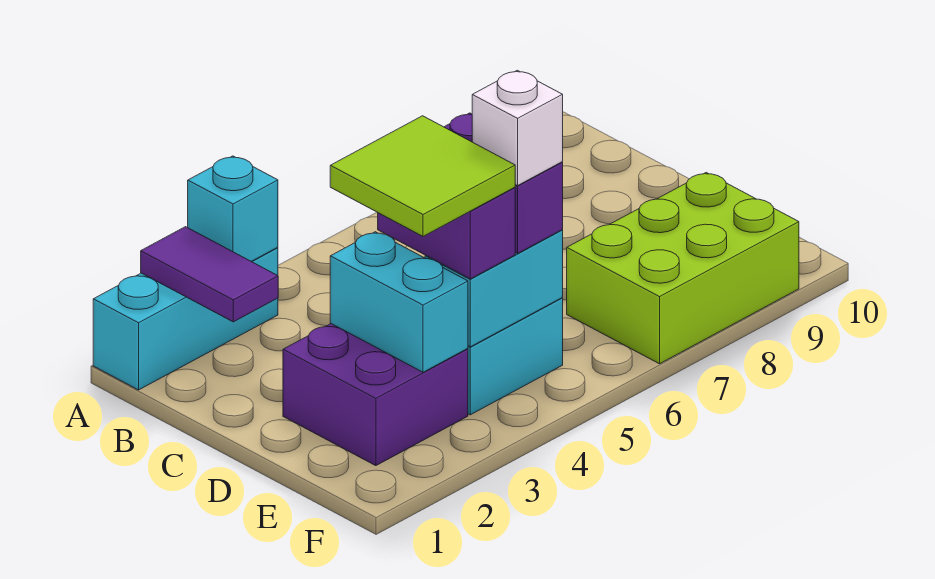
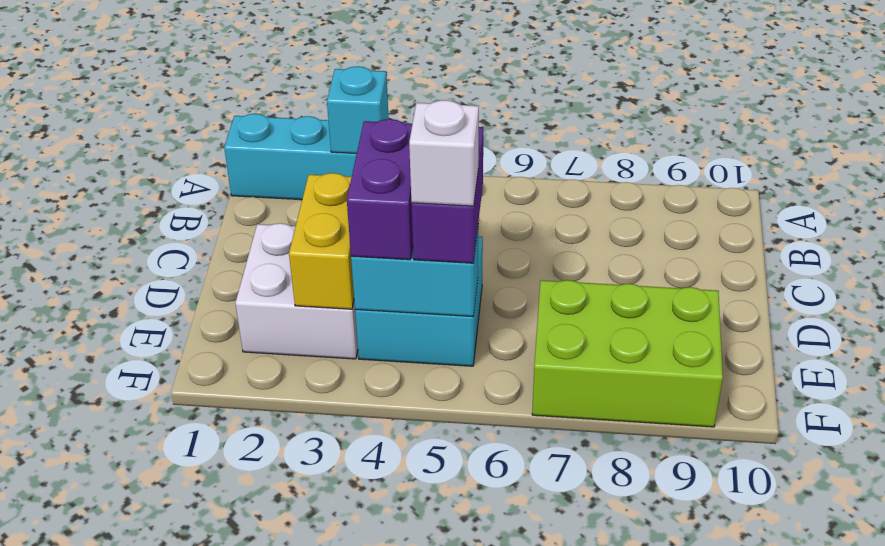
purple 1x2 tile [141,227,278,322] -> none
purple 2x2 brick [283,324,468,466] -> white 2x2 brick [235,223,358,359]
cyan 1x2 brick [330,232,468,372] -> yellow 1x2 brick [289,173,354,309]
lime 2x2 tile [330,116,515,236] -> none

